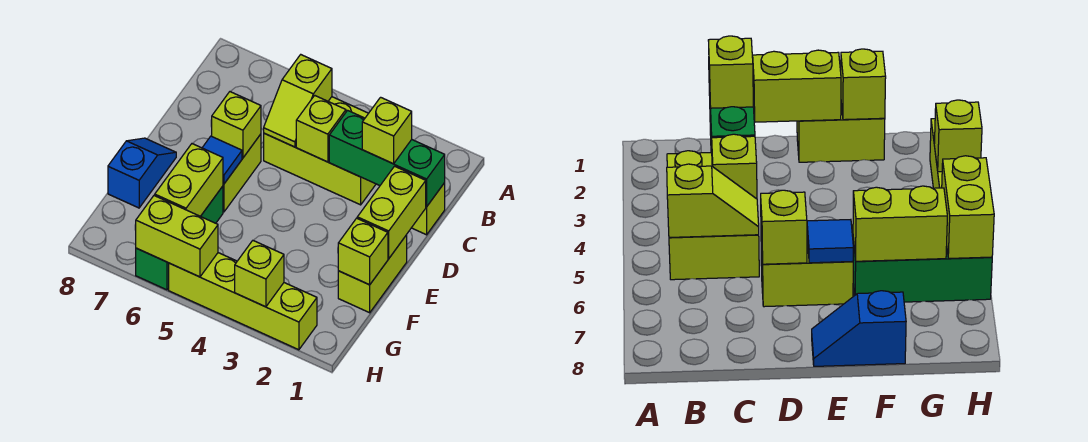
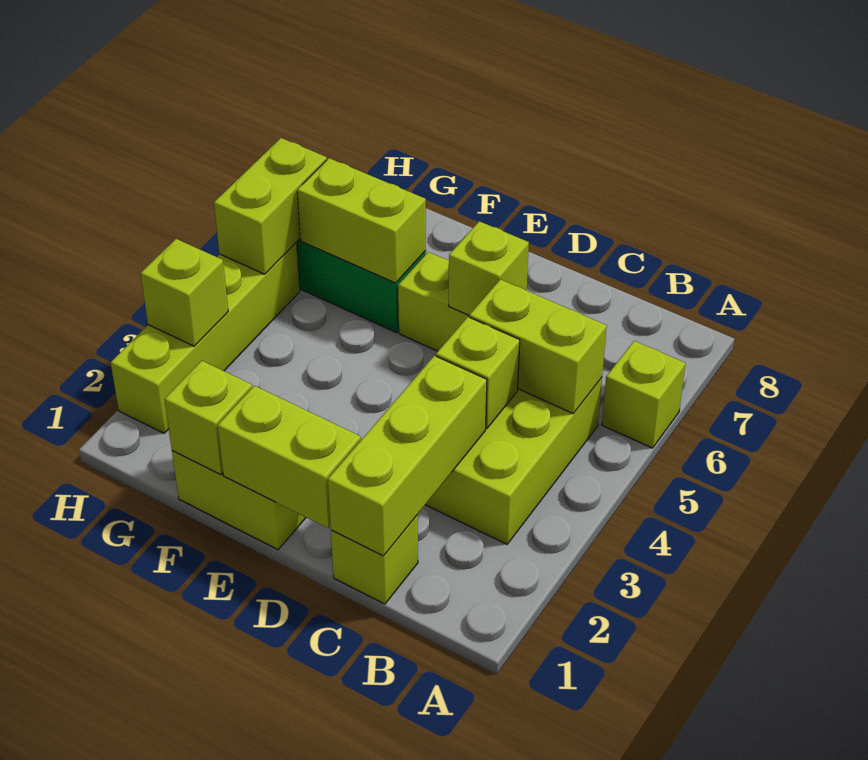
lime 1x2 slope [264,55,332,147] -> lime 1x2 brick [469,279,607,413]
green 1x3 brick [329,110,445,207] -> lime 1x3 brick [328,356,487,556]
lime 1x1 brick [362,97,412,164] -> lime 1x1 brick moved to [602,341,686,448]
blue 1x1 tile [202,136,242,184] -> none
blue 1x2 slope [108,138,176,208] -> none

